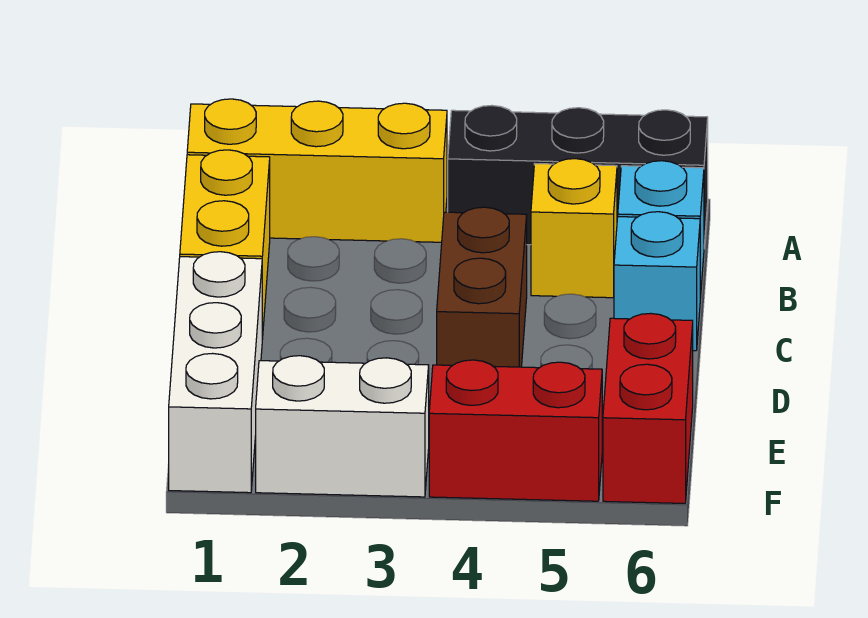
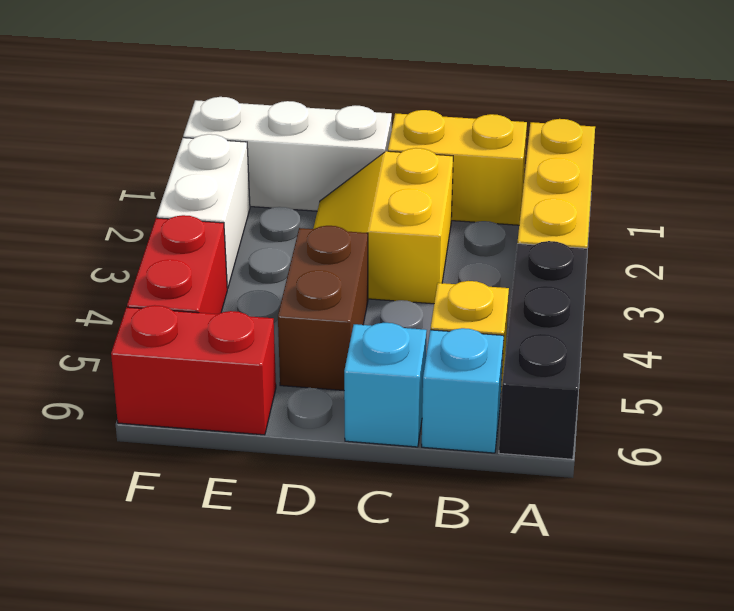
none -> yellow 2x2 slope [313,148,453,304]
brown 1x2 brick [437,207,527,367] -> brown 1x2 brick turned to [278,226,368,390]

